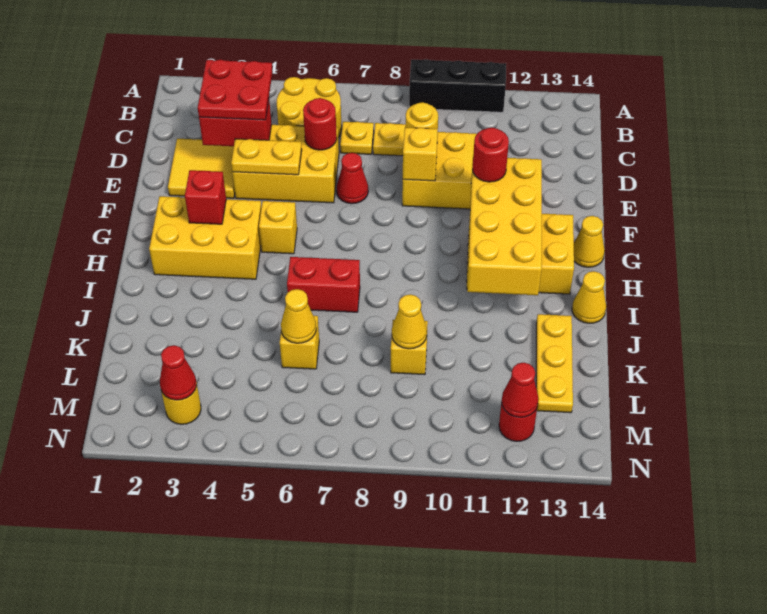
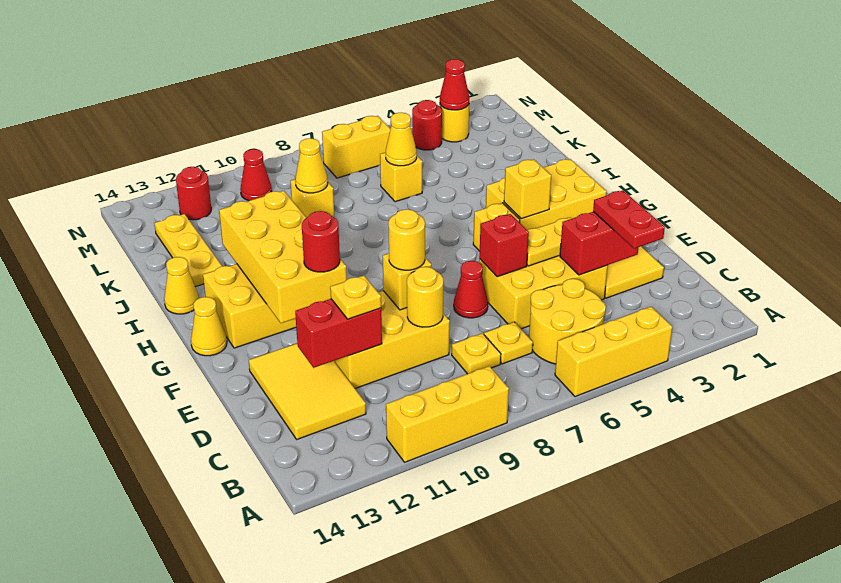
none -> yellow 1x3 brick [555,307,672,397]
black 1x3 brick [409,59,506,112] -> yellow 1x3 brick [386,366,509,462]
red 2x2 plate [198,60,273,120] -> red 1x2 plate [593,190,665,249]
none -> yellow 2x3 tile [249,344,366,439]
red 1x1 round brick [303,98,337,150] -> red 1x1 round brick moved to [412,100,442,150]
none -> yellow 1x1 plate [330,276,381,319]
none -> yellow 1x1 round brick [388,209,425,270]
red 1x1 brick [185,170,226,224] -> red 1x1 brick moved to [479,214,529,277]
none -> yellow 1x1 brick [504,159,551,219]
red 1x2 brick [287,257,360,312] -> red 1x2 brick moved to [295,299,382,368]
none -> yellow 1x2 brick [322,116,390,178]
red 1x1 cone [502,363,539,417] -> red 1x1 cone moved to [240,149,272,201]

